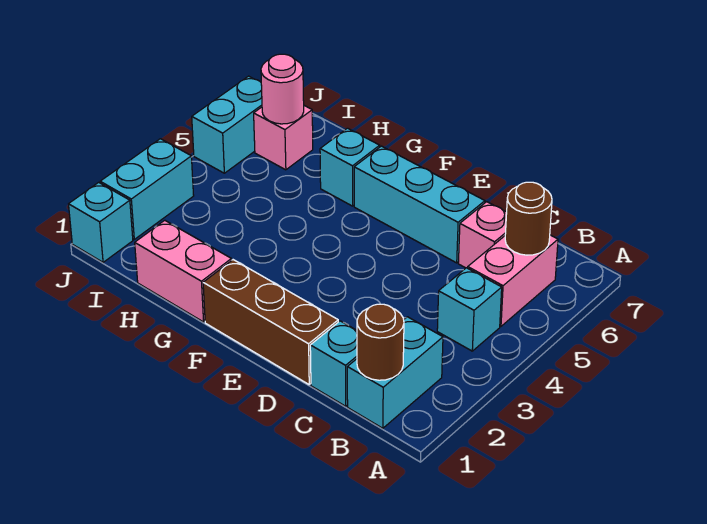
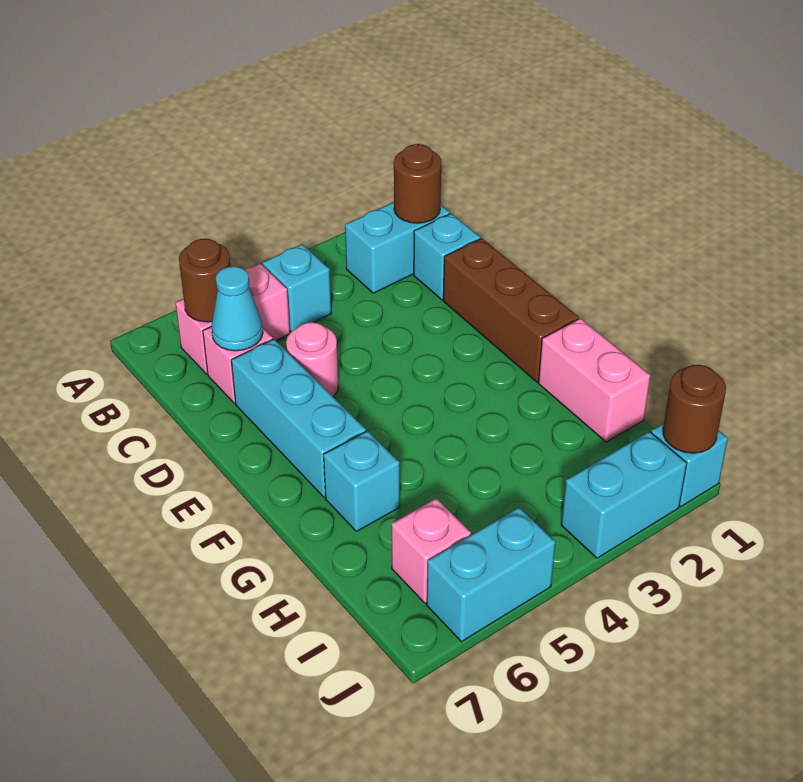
none -> cyan 1x1 cone [211,266,263,351]
pink 1x1 round brick [261,54,304,124] -> pink 1x1 round brick moved to [286,322,338,397]
none -> brown 1x1 round brick [663,365,726,453]

